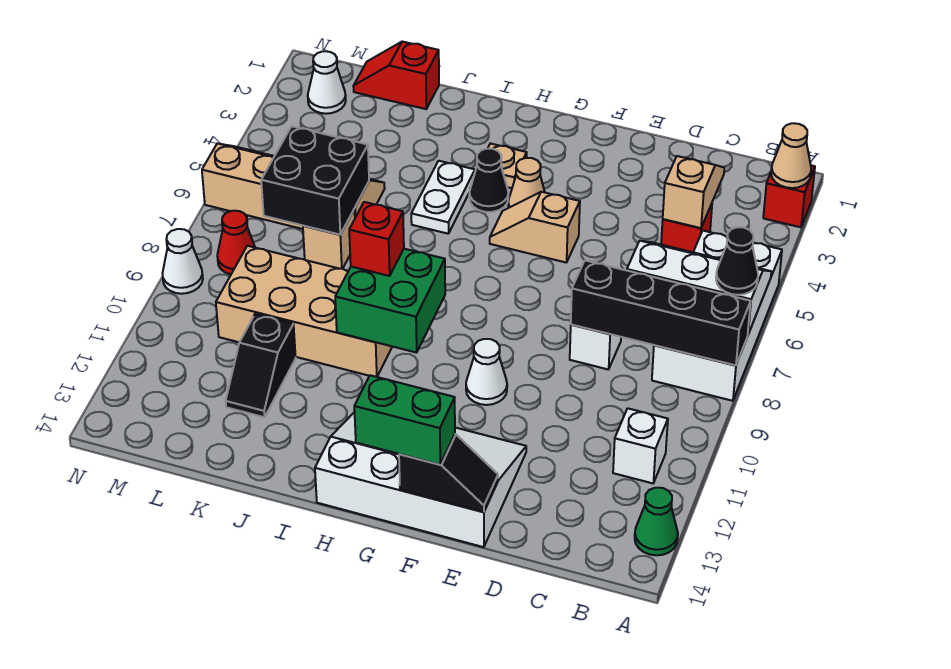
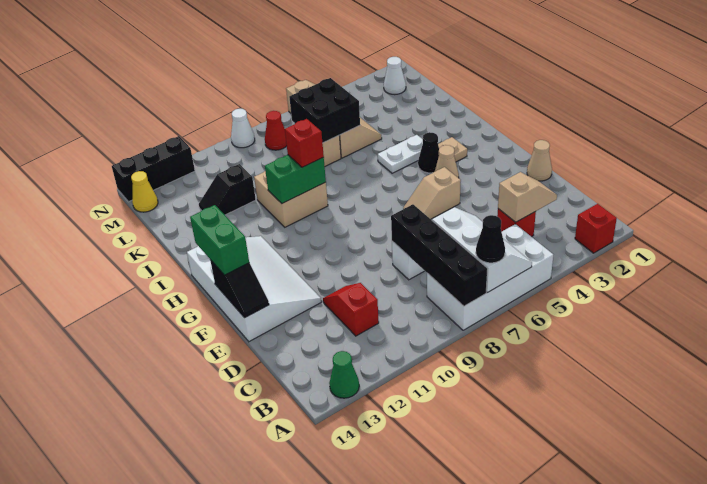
tan 1x1 cone [771,123,811,188] -> tan 1x1 cone moved to [527,140,552,181]
white 1x1 brick [613,408,668,483] -> none
tan 1x2 slope [490,192,580,263] -> tan 1x2 slope turned to [403,167,461,219]
white 1x1 cone [466,339,507,405] -> none
green 2x2 brick [335,249,445,353] -> green 1x2 brick [265,155,326,203]
tan 2x4 brick [216,246,392,377] -> tan 2x2 brick [254,171,328,227]
red 1x2 slope [353,42,439,109] -> red 1x2 slope moved to [323,283,379,336]
none -> yellow 1x1 cone [131,171,158,212]
none -> black 1x3 brick [112,136,195,202]

